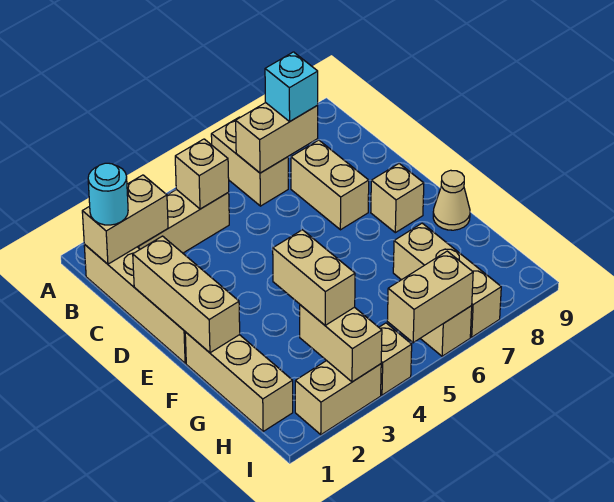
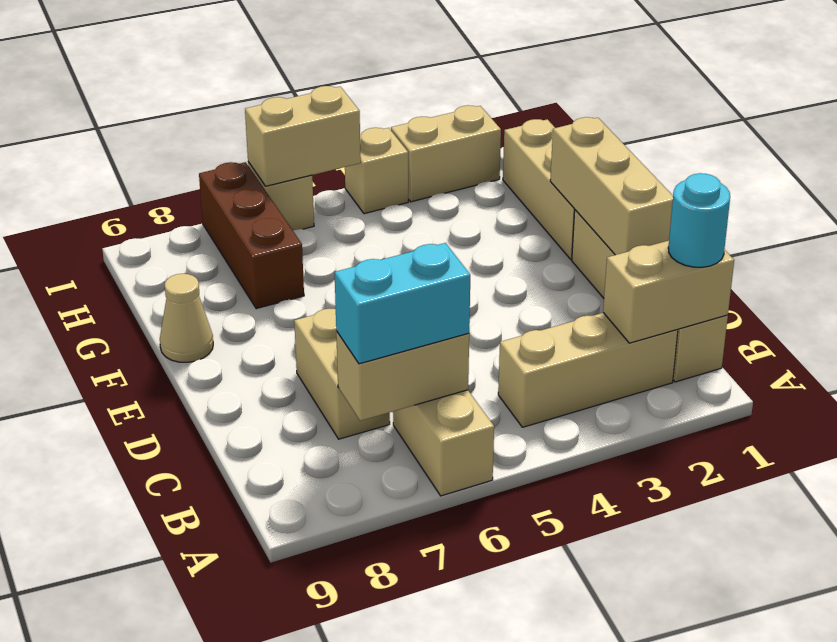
tan 1x1 brick [175,139,229,209] -> none
cyan 1x1 brick [265,52,318,121] -> cyan 1x2 brick [335,243,470,364]
tan 1x1 brick [371,164,424,233] -> none
tan 1x2 brick [273,230,355,325] -> none
tan 1x3 brick [393,223,501,337] -> brown 1x3 brick [199,162,304,309]
tan 1x2 brick [300,305,382,382] -> none

